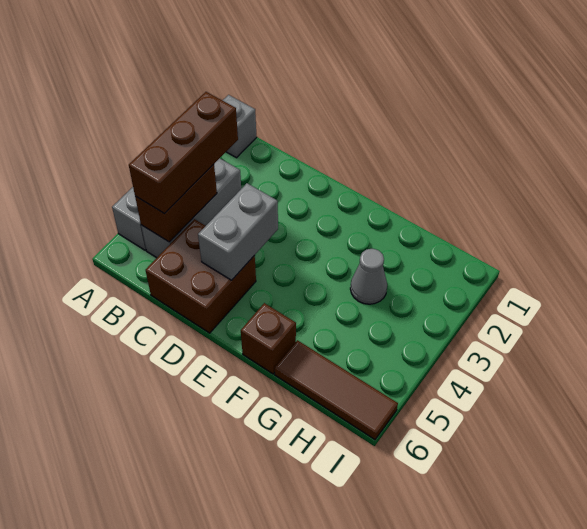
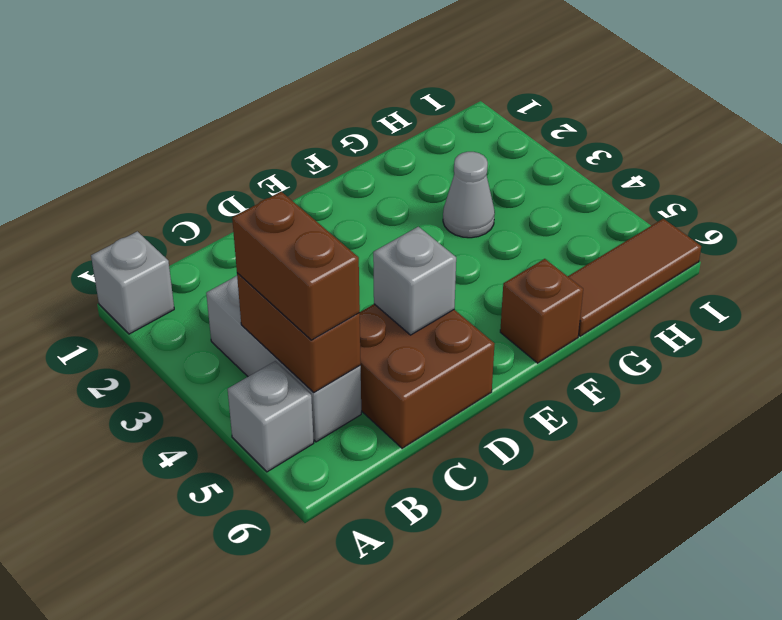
brown 1x3 brick [129,92,238,214] -> brown 1x2 brick [232,192,360,340]
grey 1x2 brick [198,183,278,280] -> grey 1x1 brick [373,227,456,335]

